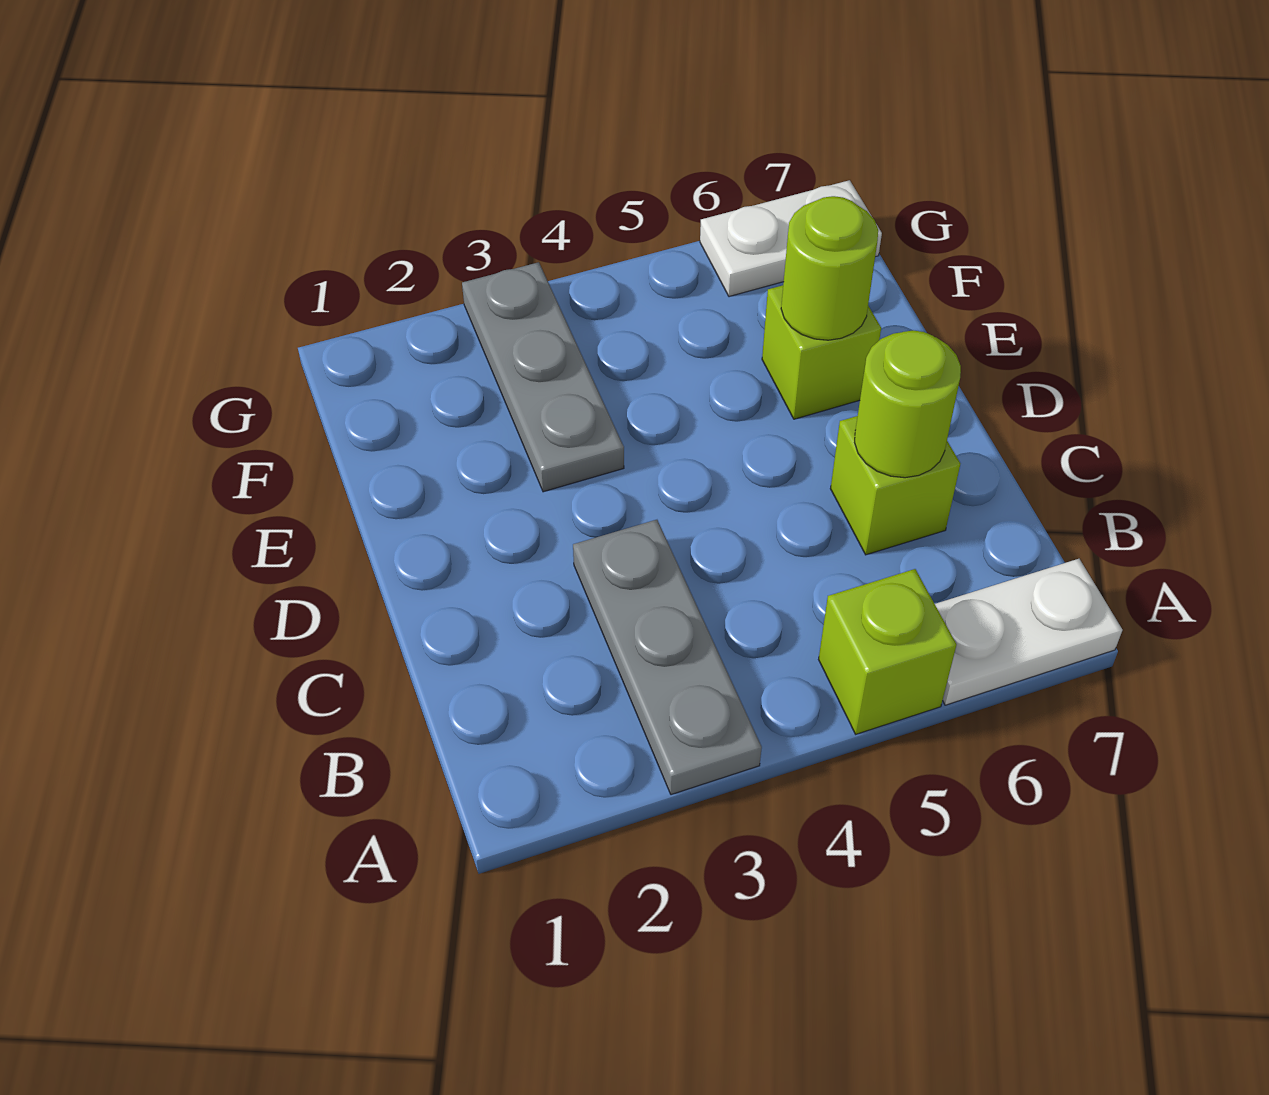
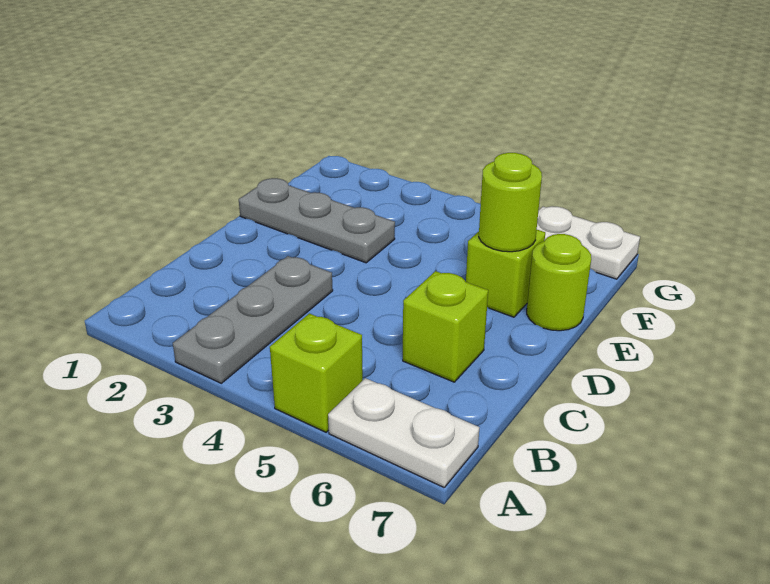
lime 1x1 round brick [855,330,961,478] -> lime 1x1 round brick moved to [527,234,591,331]
grey 1x3 plate [462,262,624,492] -> grey 1x3 plate turned to [239,178,395,263]

